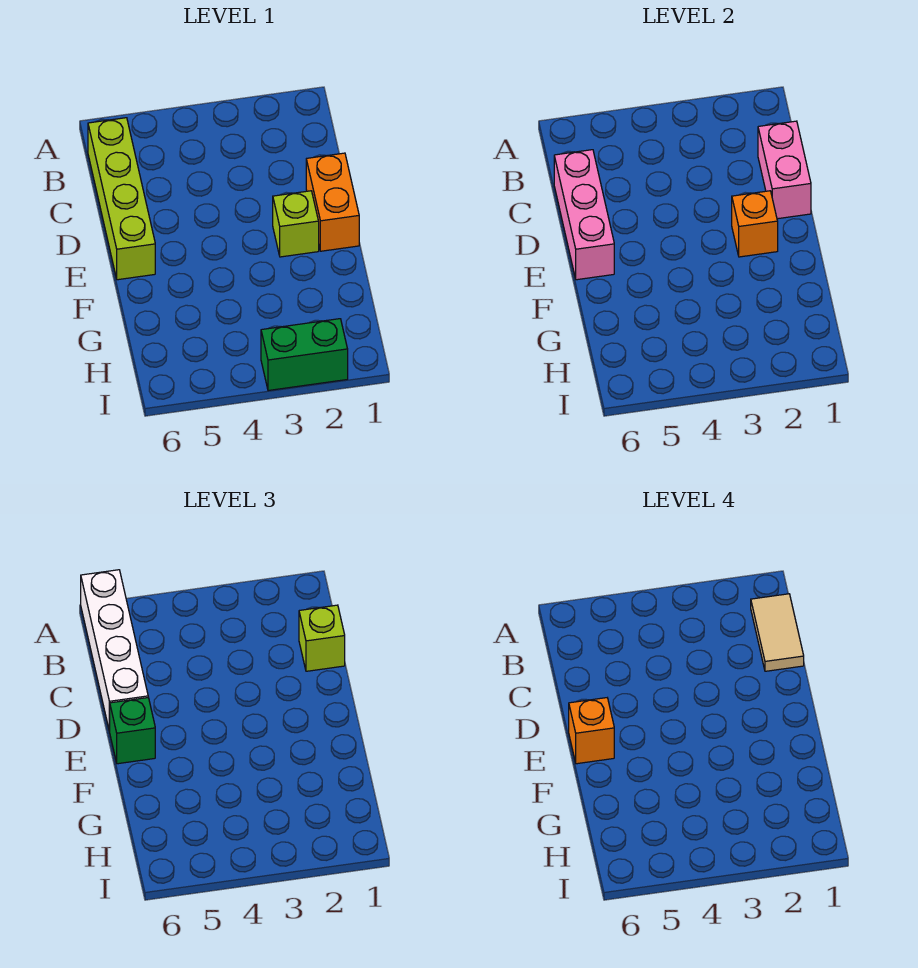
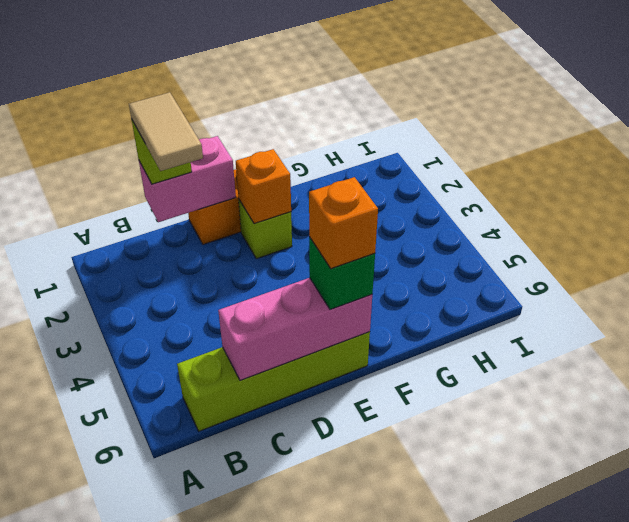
white 1x4 brick [81,570,148,732] -> none
tan 1x2 tile [751,594,804,671] -> tan 1x2 tile turned to [129,92,203,171]
green 1x2 brick [261,319,348,391] -> none

